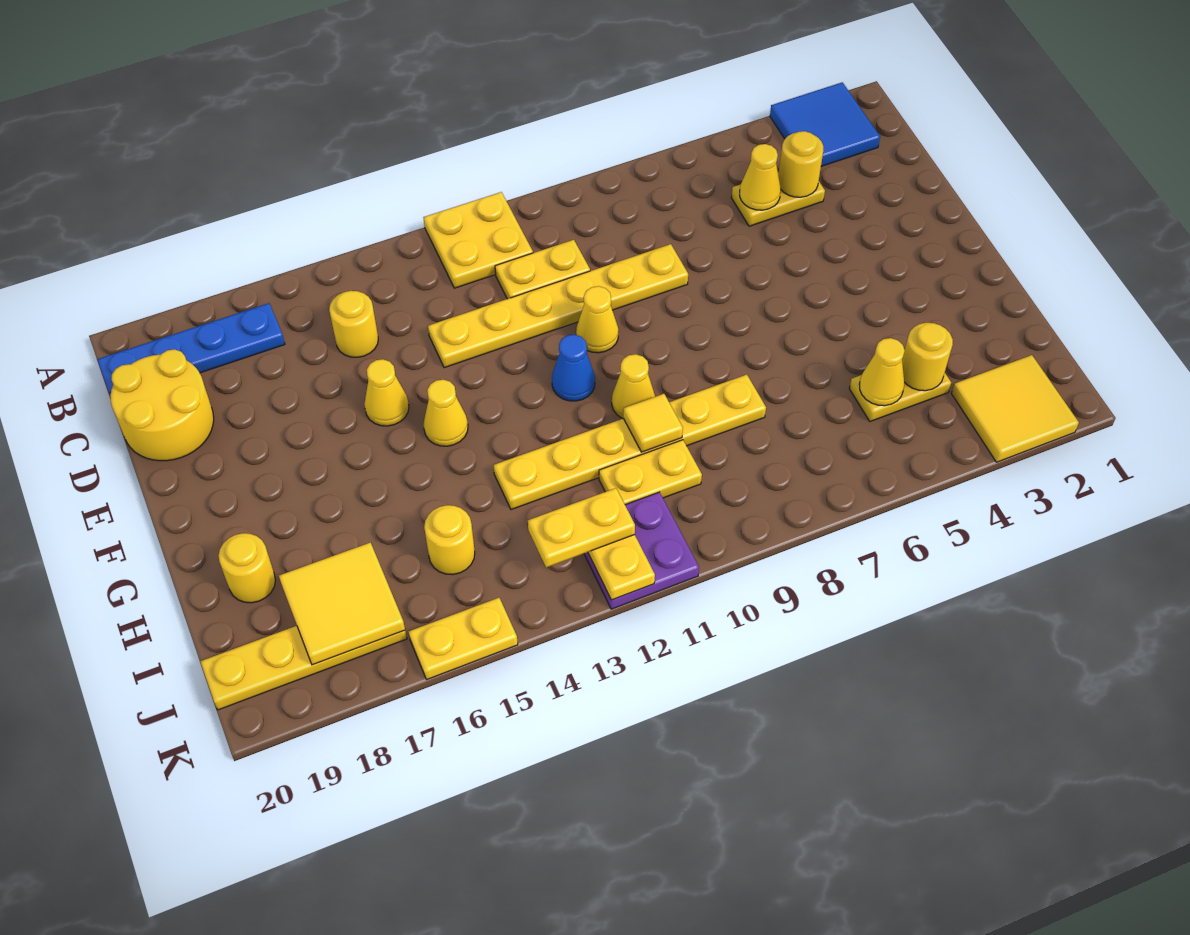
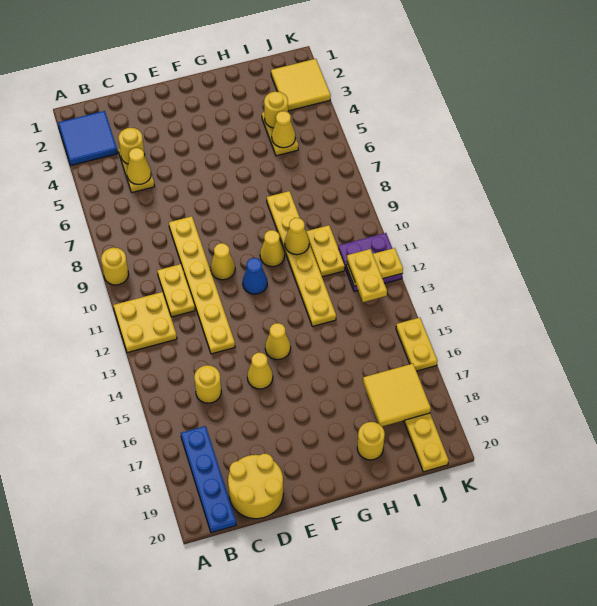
yellow 1x1 tile [623,394,683,452] -> yellow 1x1 cone [285,218,309,255]
yellow 1x1 round brick [424,505,475,575] -> yellow 1x1 round brick moved to [101,248,129,285]

